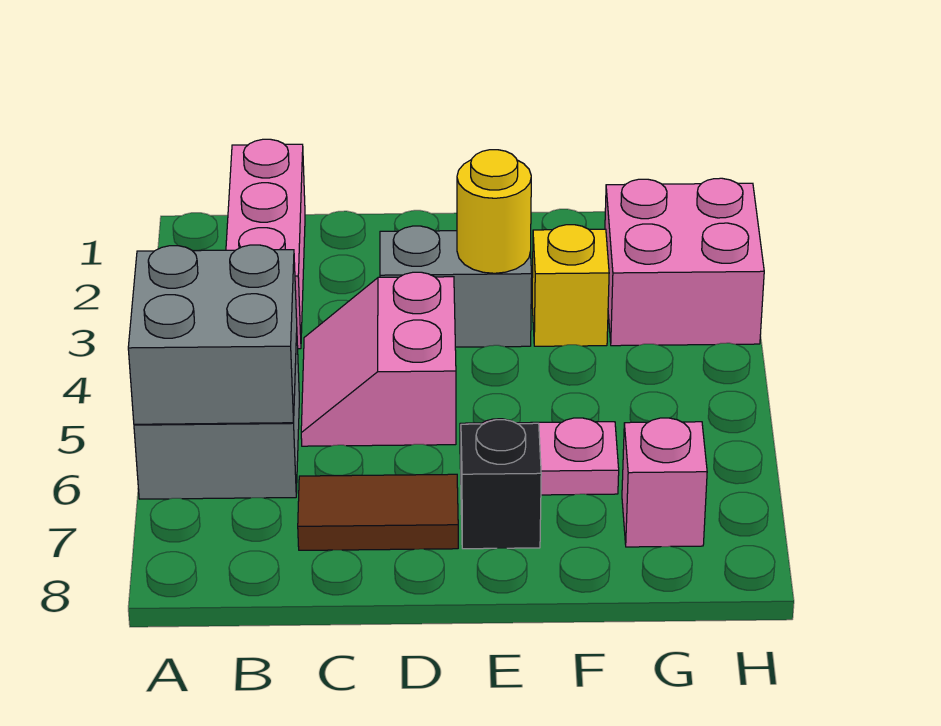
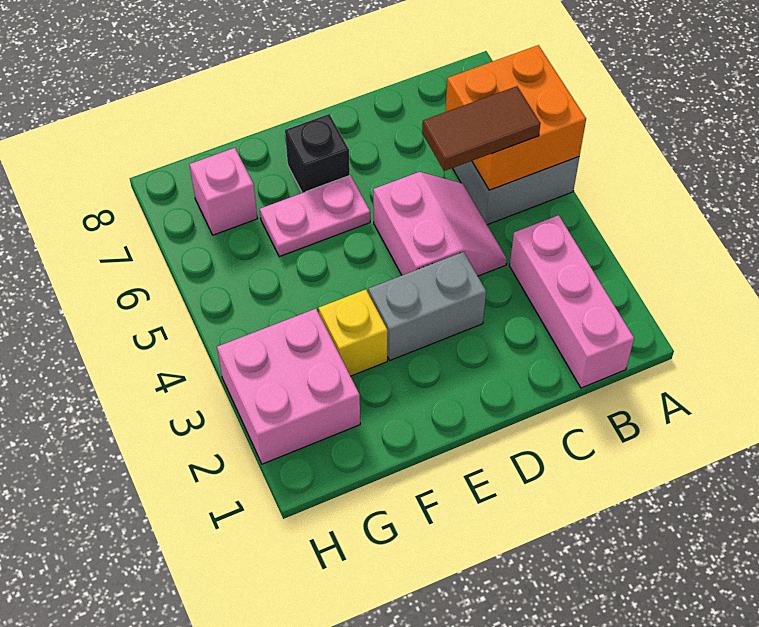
grey 2x2 brick [128,245,297,424] -> orange 2x2 brick [445,45,586,190]
brown 1x2 tile [298,474,458,550] -> brown 1x2 tile moved to [422,86,541,171]
yellow 1x1 round brick [457,150,531,273] -> none

